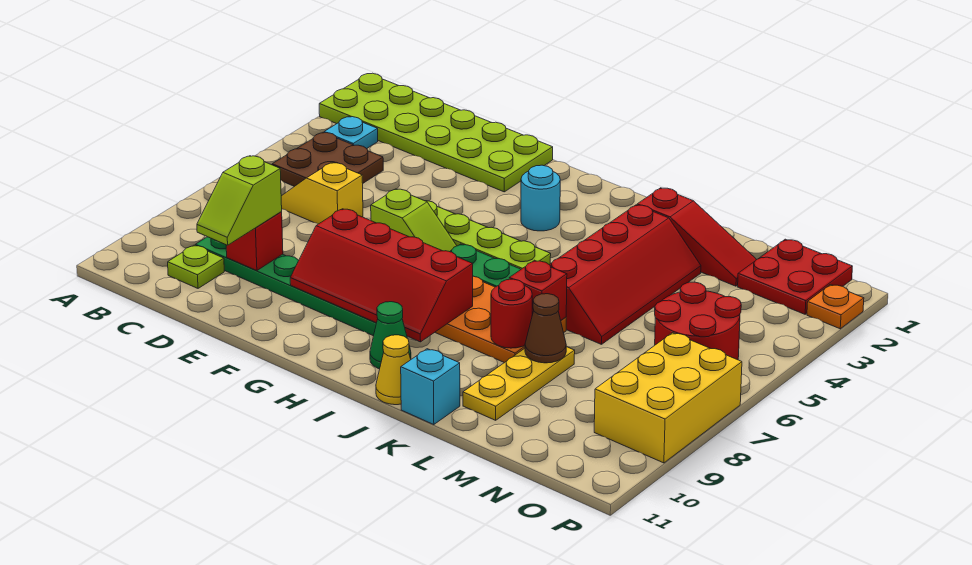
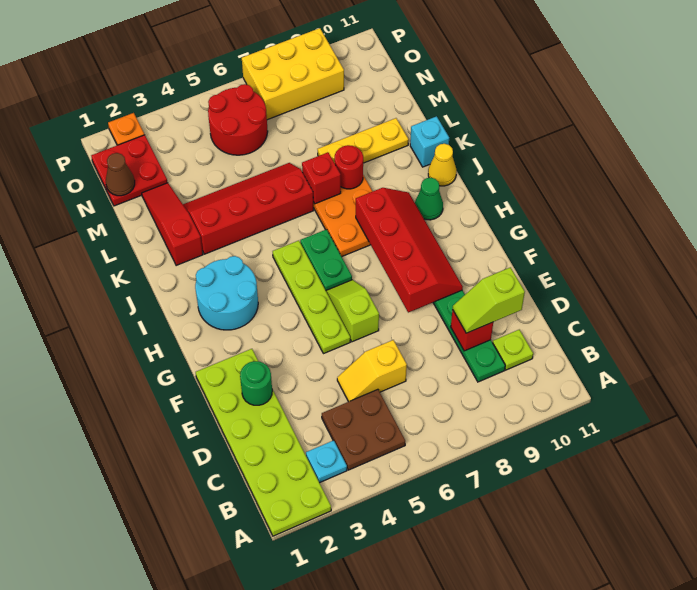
yellow 1x2 slope [281,162,363,224] -> yellow 1x2 slope turned to [337,340,407,402]
lime 1x2 slope [197,156,282,245] -> lime 1x2 slope turned to [453,267,525,333]
none -> green 1x1 round brick [240,361,272,405]
cyan 1x1 round brick [521,165,560,231] -> cyan 2x2 round brick [195,256,258,330]
brown 1x1 cone [525,294,566,363] -> brown 1x1 cone moved to [106,153,135,196]

